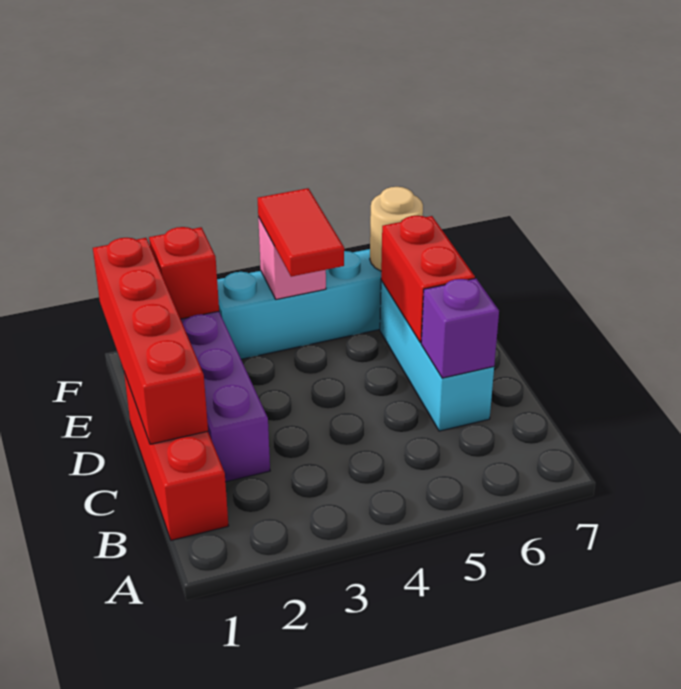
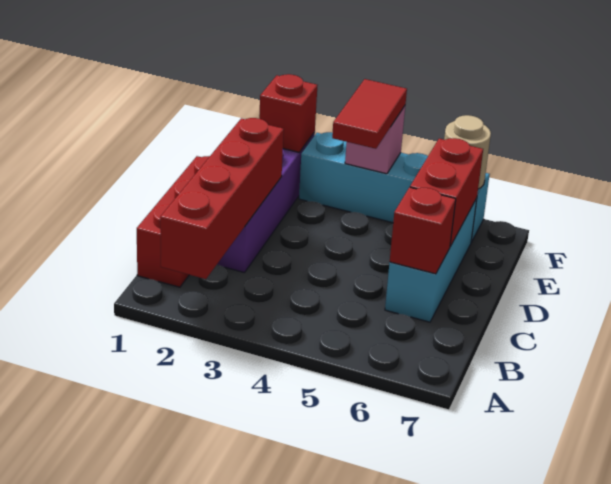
red 1x4 brick [93,238,208,444] -> red 1x4 brick moved to [160,118,284,279]
purple 1x1 brick [421,278,499,378] -> red 1x1 brick [390,187,456,274]

